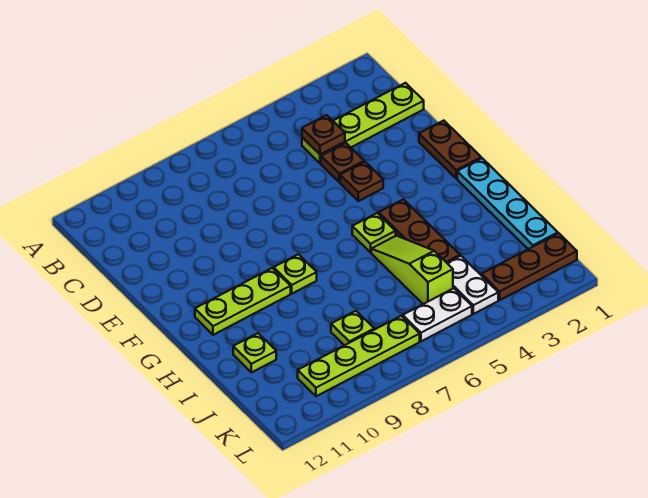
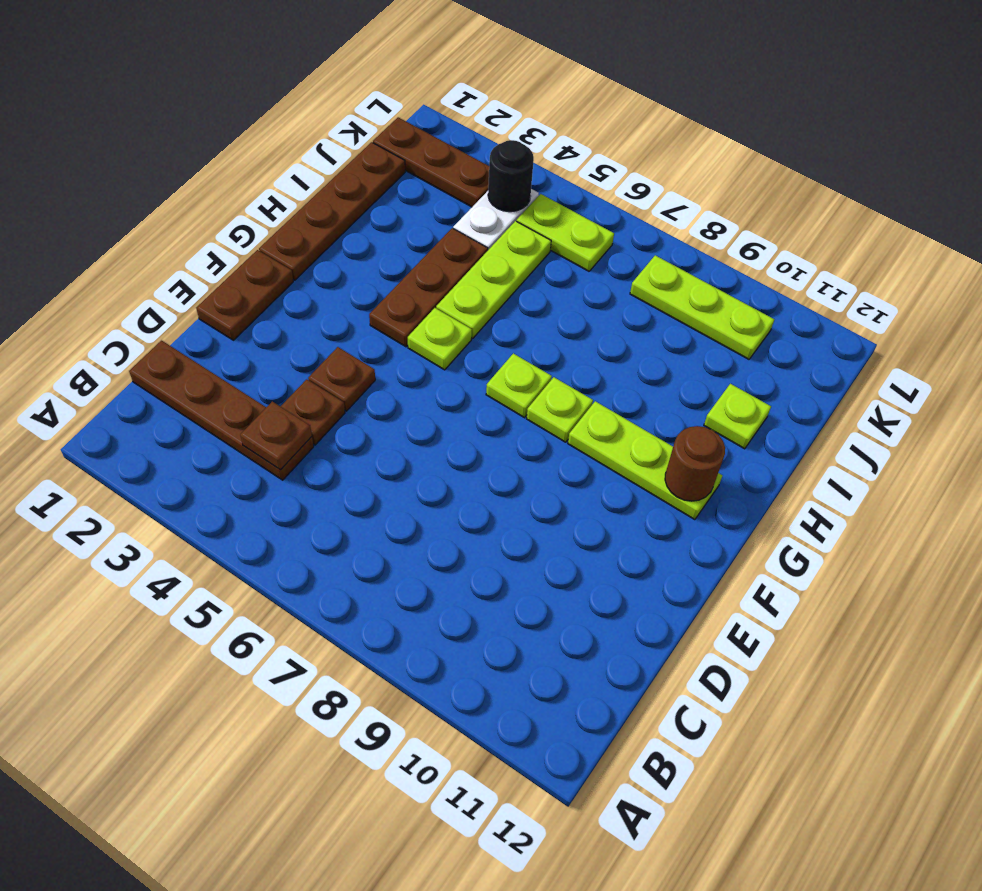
lime 1x4 plate [302,83,424,164] -> brown 1x4 plate [129,341,314,480]
cyan 1x4 plate [457,158,558,249] -> brown 1x4 plate [259,142,405,280]
none -> brown 1x1 round brick [665,426,725,501]
lime 1x3 slope [371,236,453,304] -> lime 1x3 plate [436,221,551,338]
lime 1x1 plate [331,311,374,345] -> lime 1x1 plate moved to [486,353,552,418]
none -> black 1x1 round brick [488,140,534,212]
white 1x2 plate [403,288,472,341] -> lime 1x2 plate [517,194,614,271]
lime 1x4 plate [298,316,420,396] -> lime 1x3 plate [630,255,774,359]

